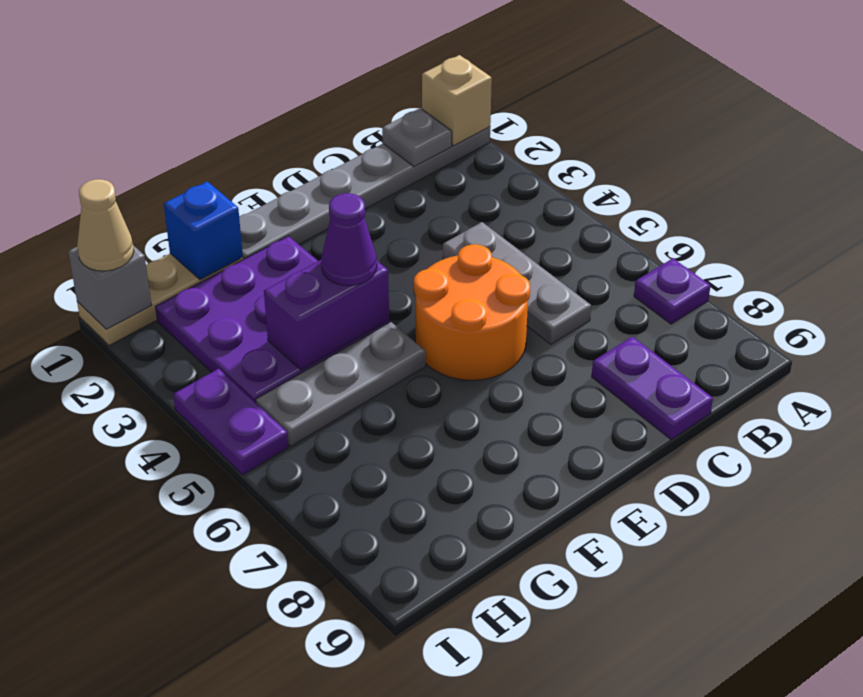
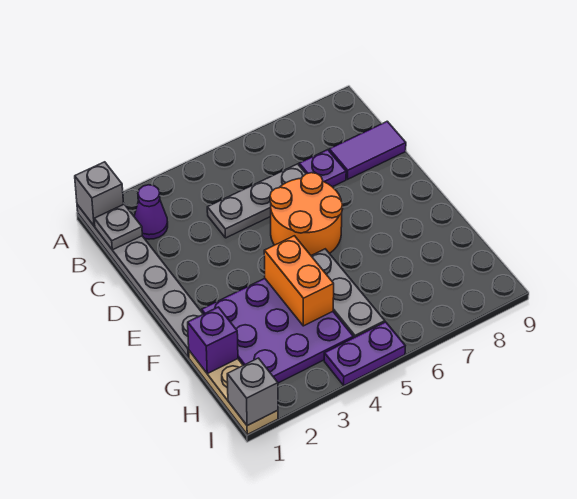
tan 1x1 brick [422,55,492,146] -> grey 1x1 brick [75,162,124,226]
purple 1x1 plate [634,258,711,324] -> purple 1x1 plate moved to [299,150,346,187]
purple 1x2 plate [592,337,713,440] -> purple 1x2 tile [329,121,406,179]
purple 1x2 brick [264,260,389,370] -> orange 1x2 brick [264,236,334,326]
purple 1x1 cone [321,193,377,286] -> purple 1x1 cone moved to [134,185,168,239]
blue 1x1 brick [164,181,243,280] -> purple 1x1 brick [188,307,238,374]
tan 1x1 cone [77,179,134,271] -> none

